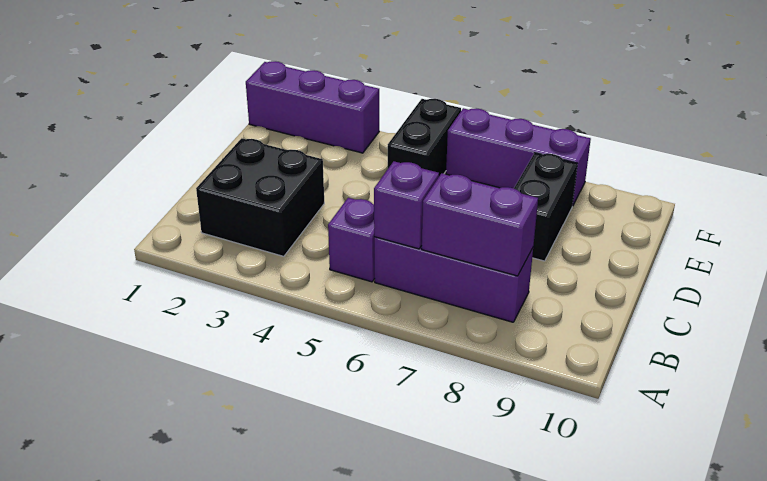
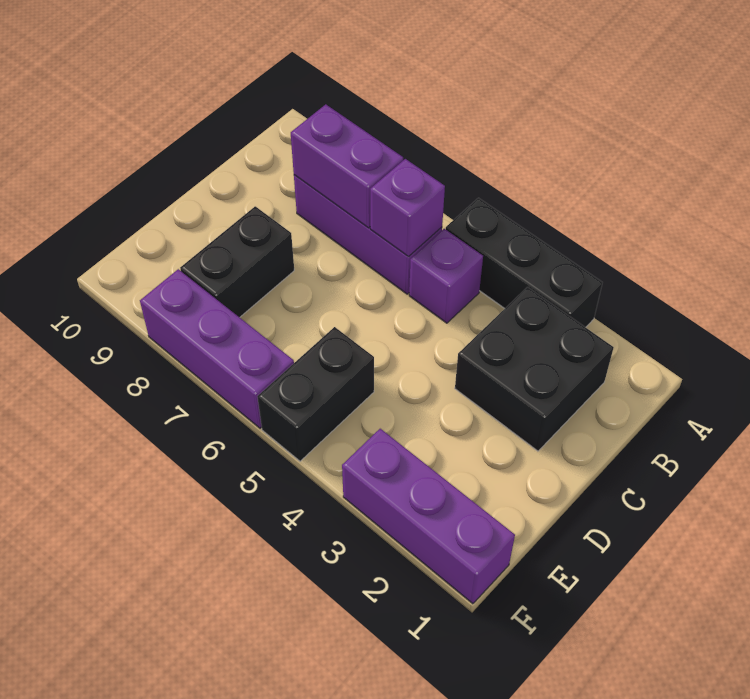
none -> black 1x3 brick [446,198,603,327]

